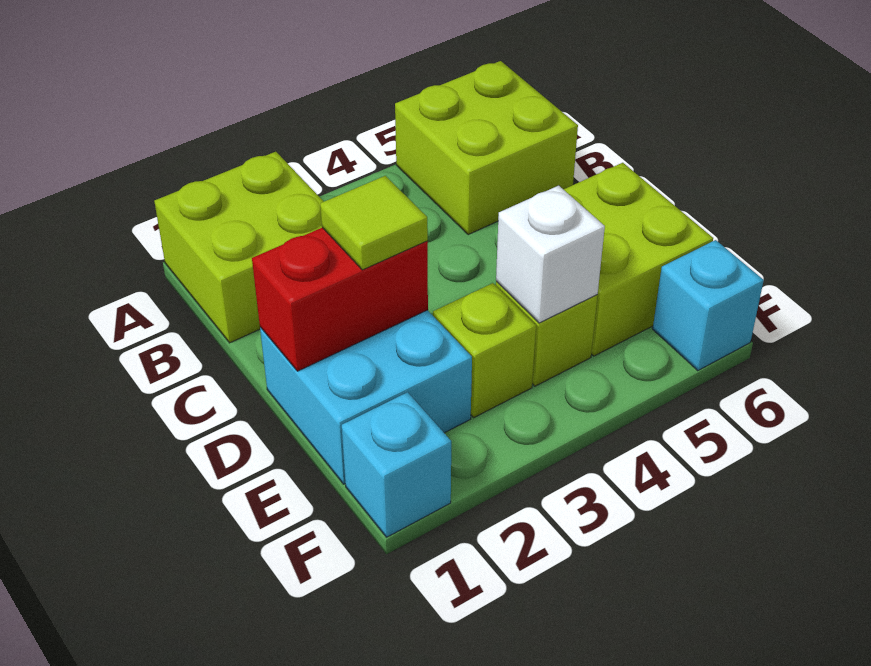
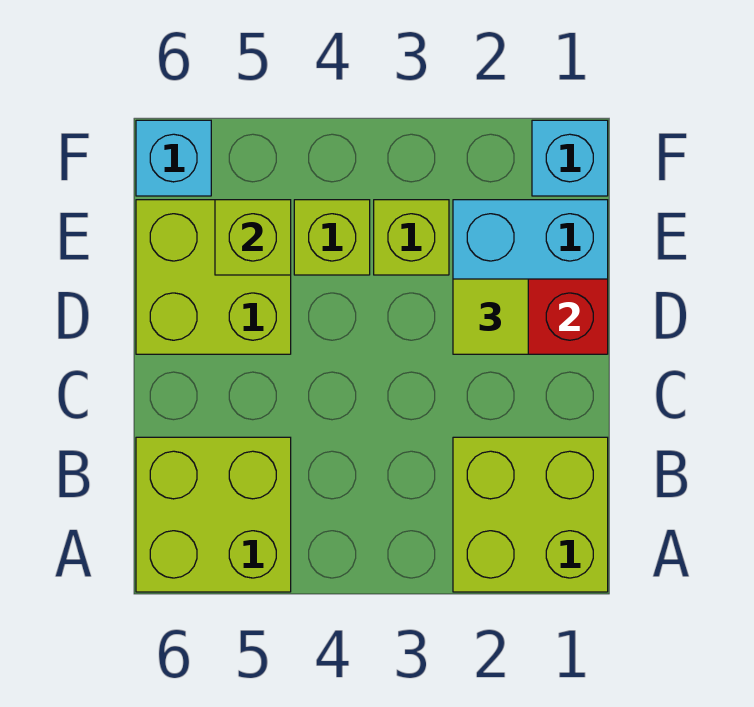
white 1x1 brick [496,186,605,323] -> none
none -> lime 1x1 brick [215,200,291,275]

